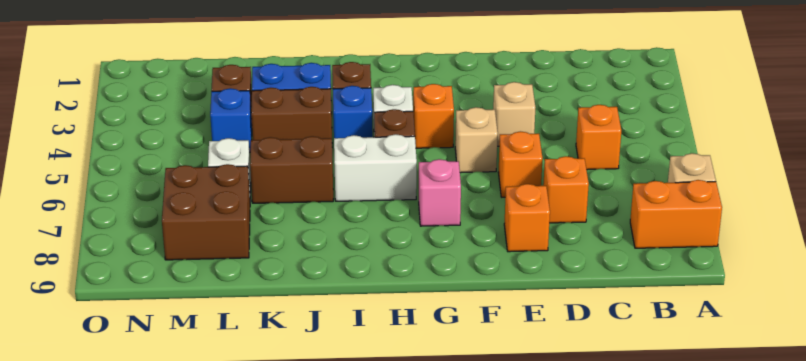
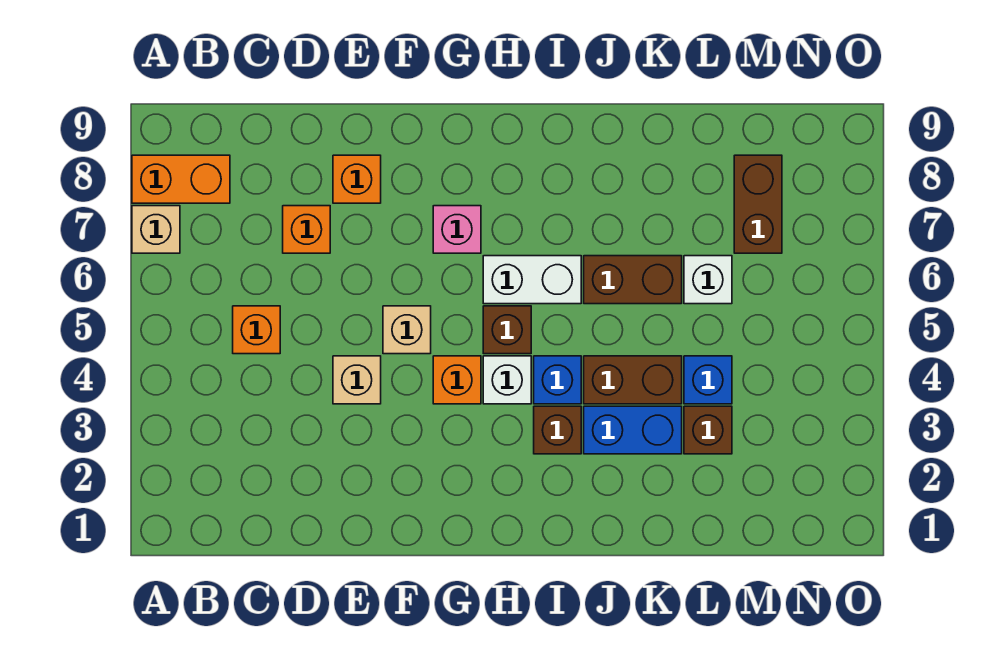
orange 1x1 brick [498,131,543,197] -> none
brown 2x2 brick [162,164,250,260] -> brown 1x2 brick [734,155,782,253]

